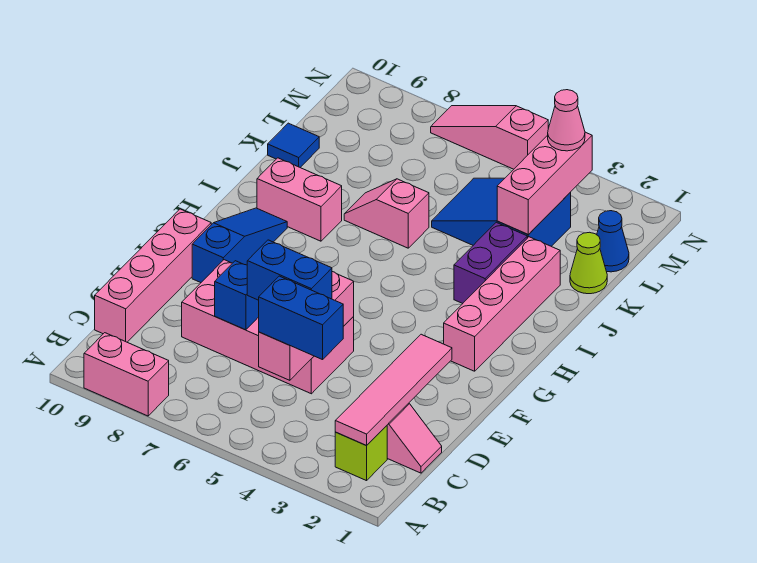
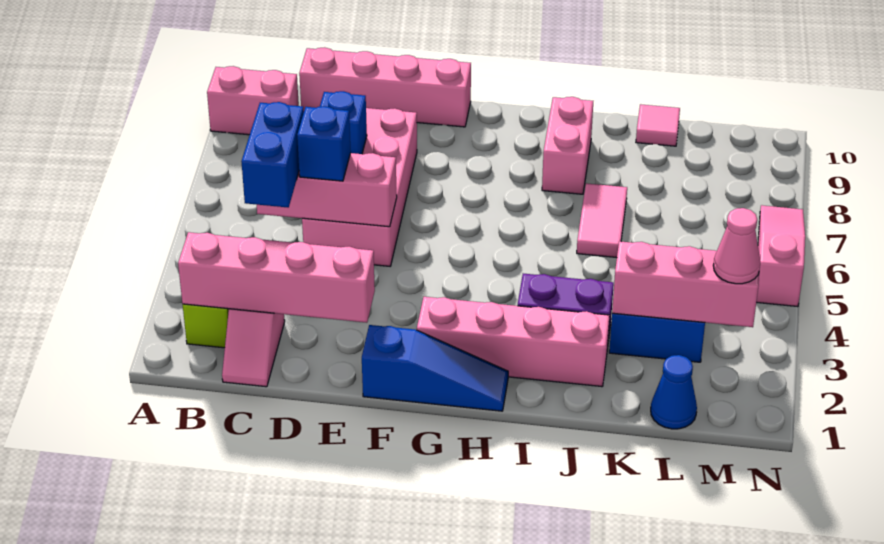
pink 1x2 brick [84,333,169,416] -> pink 1x2 brick turned to [207,66,299,135]
pink 1x4 tile [335,334,452,446] -> pink 1x4 brick [178,232,375,323]
blue 1x2 brick [247,240,332,300] -> blue 1x1 brick [297,106,351,181]
blue 1x3 slope [192,208,287,283] -> blue 1x3 slope moved to [362,325,508,411]
pink 1x2 slope [344,179,429,248] -> pink 1x2 tile [577,183,627,258]
lime 1x1 cone [570,232,607,294] -> none
blue 1x1 tile [268,123,319,167] -> pink 1x1 tile [636,104,680,146]

